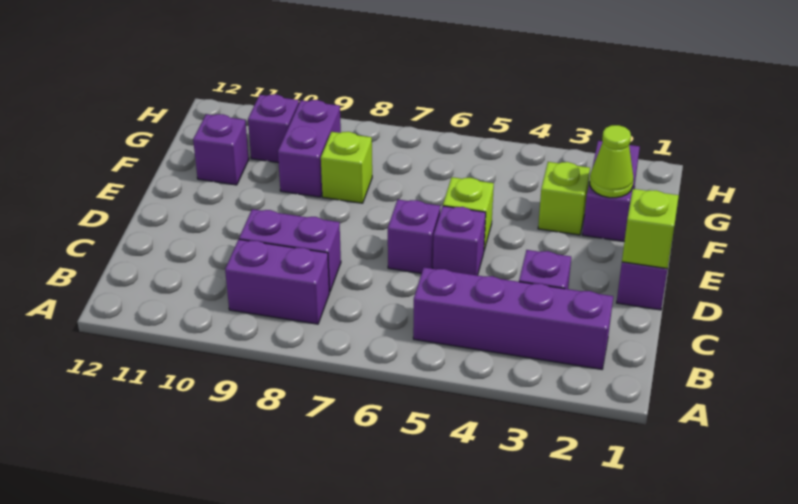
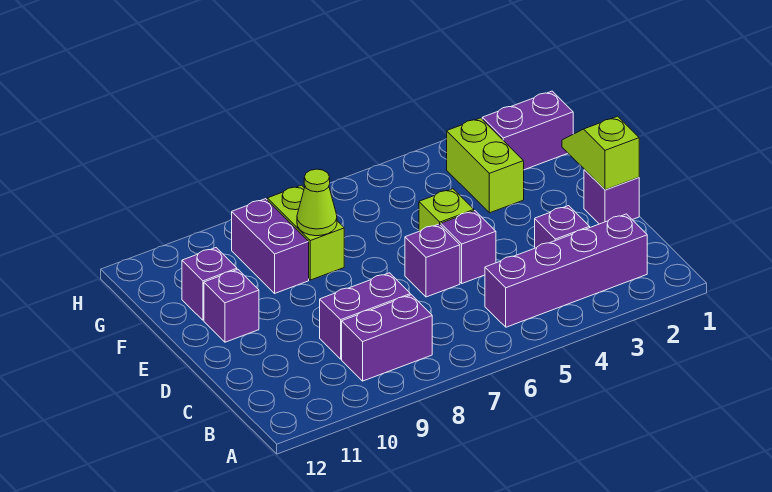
purple 1x2 brick [582,141,640,241] -> purple 1x2 brick turned to [482,91,573,170]
lime 1x1 cone [590,125,634,198] -> lime 1x1 cone moved to [297,169,337,236]
lime 1x1 brick [538,162,590,235] -> lime 1x2 brick [447,118,524,213]
lime 1x1 brick [321,132,372,203] -> lime 1x2 brick [267,185,344,280]
purple 1x1 brick [248,94,299,163] -> purple 1x1 brick moved to [204,270,259,342]

